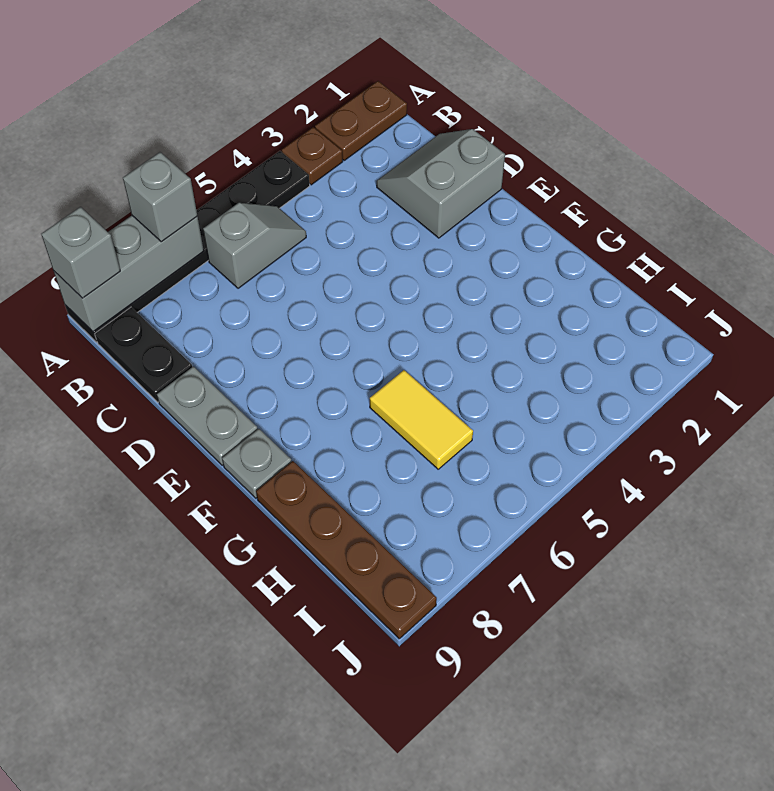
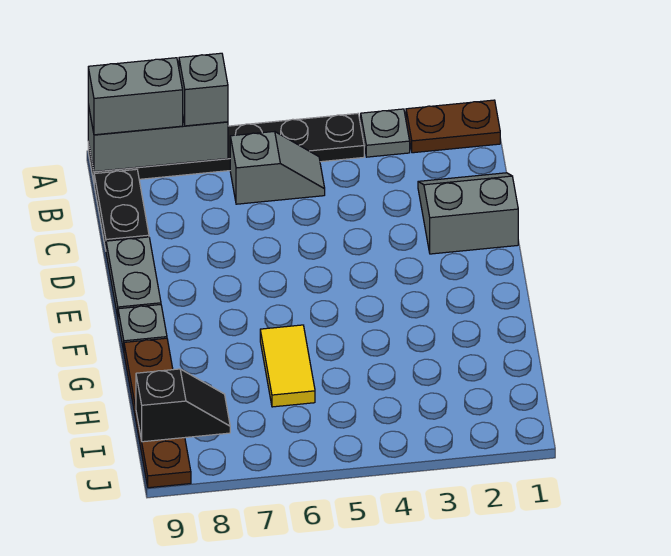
brown 1x1 plate [282,127,343,185] -> grey 1x1 plate [361,109,410,157]
grey 1x1 brick [41,207,120,298] -> grey 1x2 brick [88,58,183,135]
none -> black 1x2 slope [136,369,230,442]

